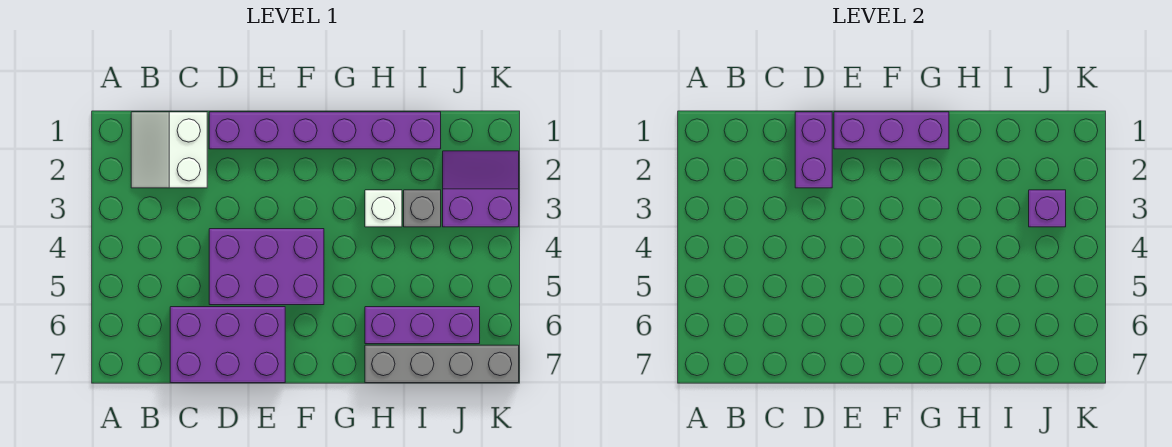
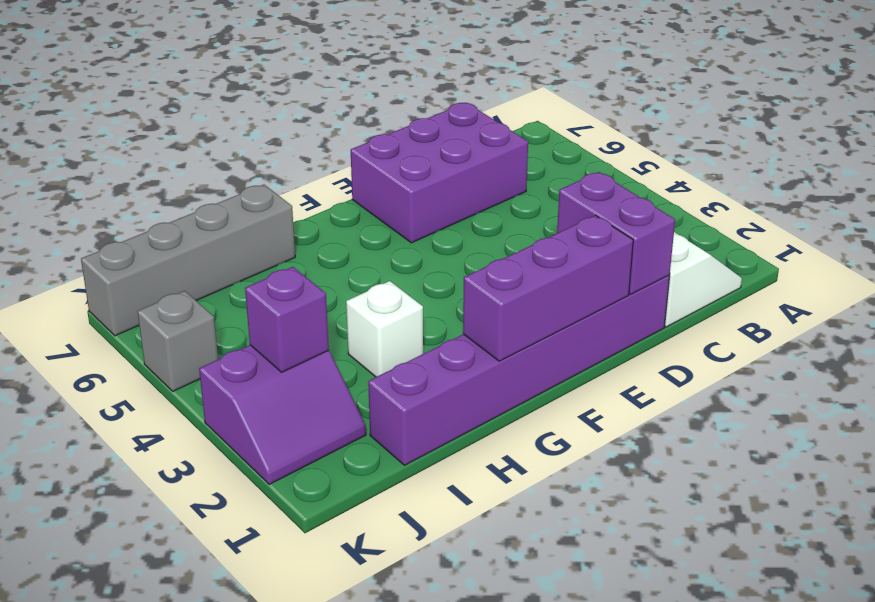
purple 2x3 brick [209,229,324,305] -> none
purple 1x3 brick [365,307,480,344] -> none
grey 1x1 brick [404,190,441,227] -> grey 1x1 brick moved to [138,291,218,391]

